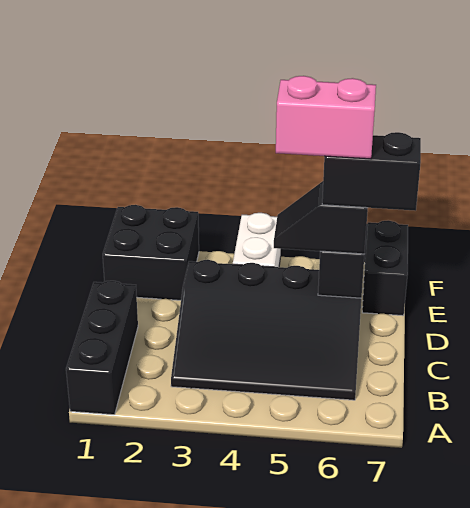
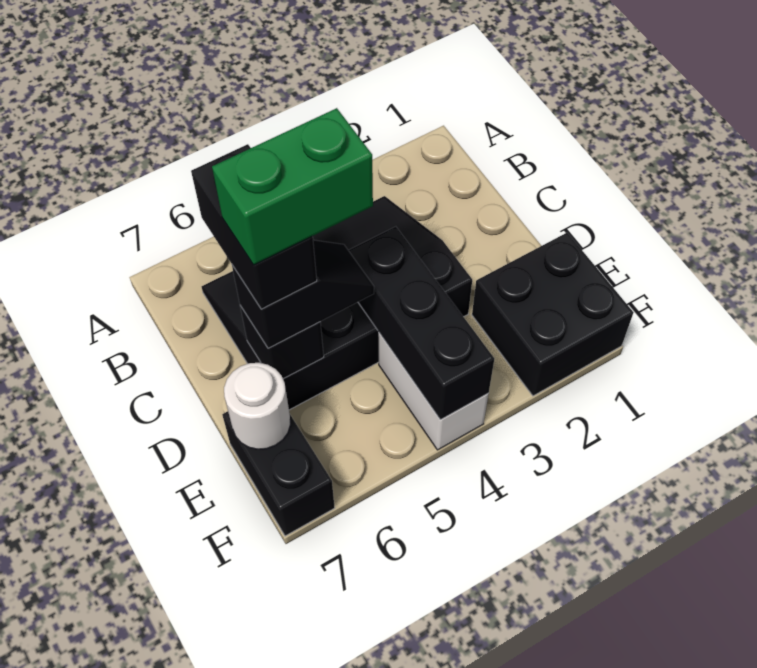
black 1x3 brick [66,281,138,415] -> black 1x3 brick moved to [348,227,494,420]
pink 1x2 brick [276,76,376,159] -> green 1x2 brick [212,108,373,265]
black 1x2 brick [322,132,421,211] -> black 1x2 brick turned to [191,144,317,309]
none -> white 1x1 round brick [224,363,290,449]

